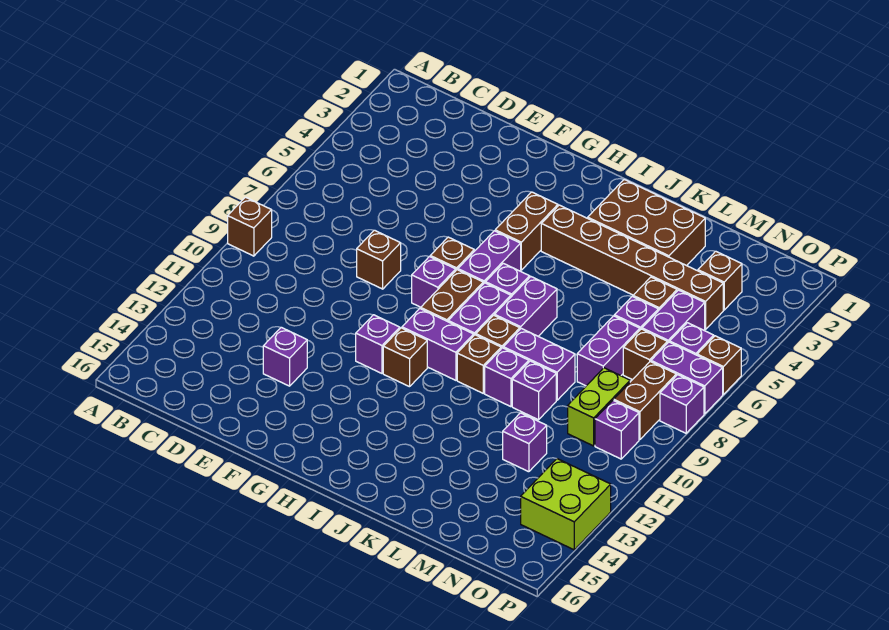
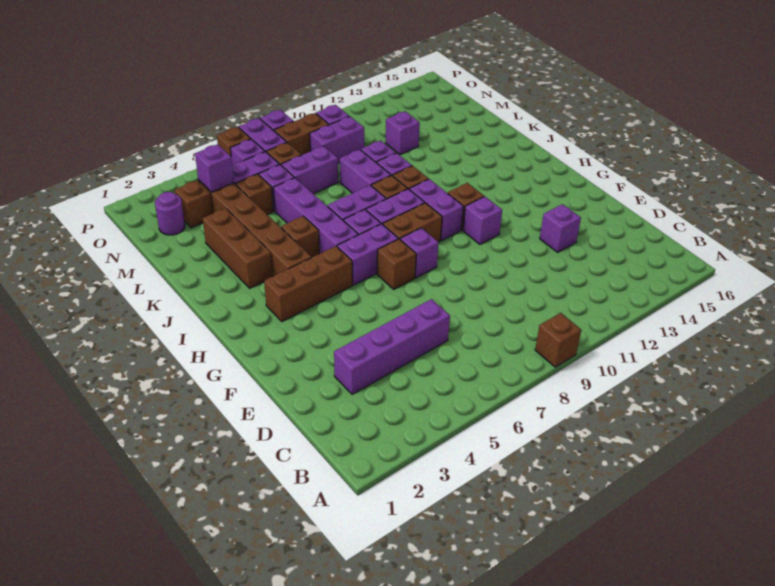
none -> purple 1x4 brick [334,299,450,394]
brown 1x1 brick [357,230,401,289] -> brown 1x1 brick moved to [281,216,319,257]
brown 1x2 brick [495,192,558,270] -> brown 1x3 brick [264,246,352,321]
none -> purple 1x4 brick [274,178,358,254]
brown 2x3 brick [588,180,705,266] -> brown 1x3 brick [203,208,273,288]
none -> purple 1x1 round brick [155,192,185,235]
none -> purple 1x1 brick [195,144,234,192]
lime 1x2 brick [568,368,630,446] -> purple 1x2 brick [310,116,364,163]
lime 2x2 brick [521,459,611,550] -> none

